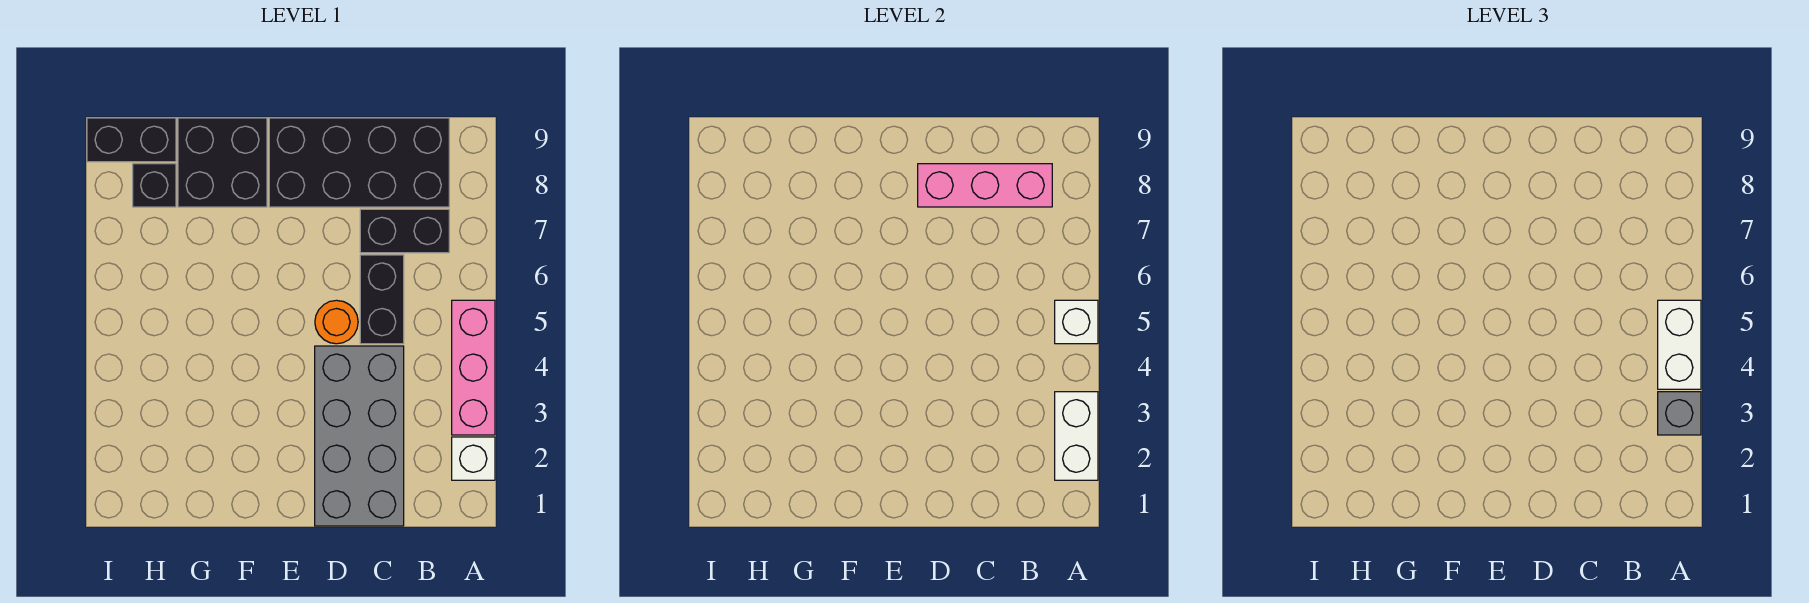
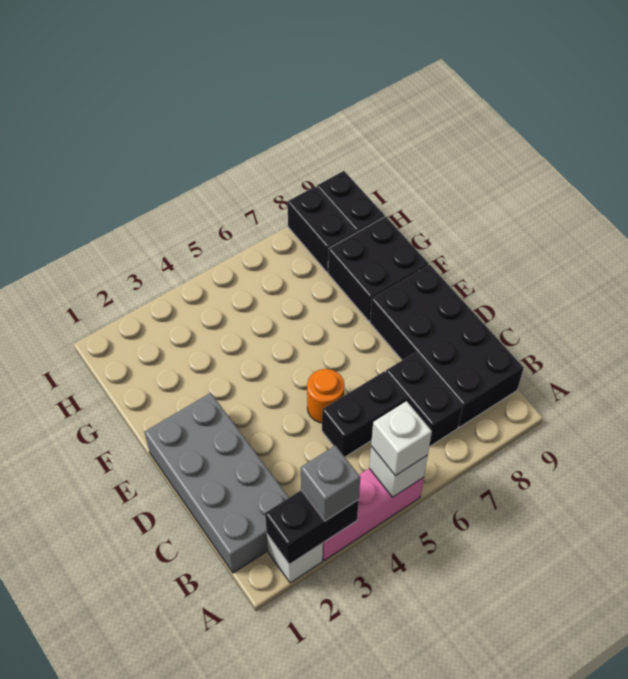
white 1x2 brick [1055,392,1098,480] -> black 1x2 brick [265,490,359,565]
white 1x2 brick [1658,300,1701,389] -> white 1x1 brick [371,401,432,476]
pink 1x3 brick [918,164,1052,207] -> none
grey 2x4 brick [315,346,404,526] -> grey 2x4 brick turned to [144,393,289,573]
black 1x1 brick [133,164,176,207] -> black 1x2 brick [287,187,356,272]

